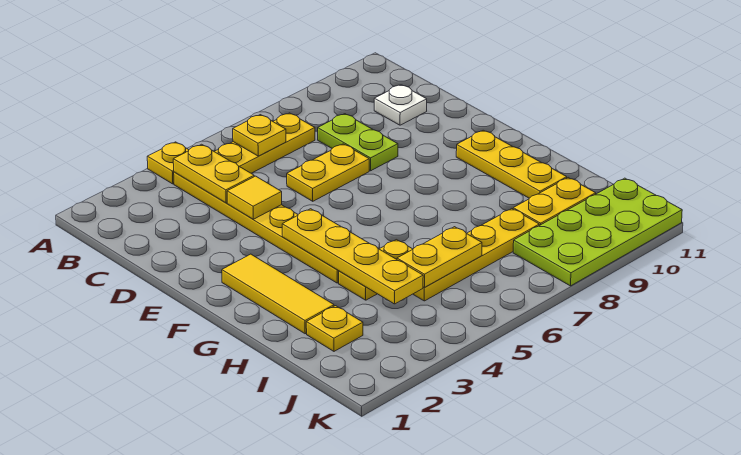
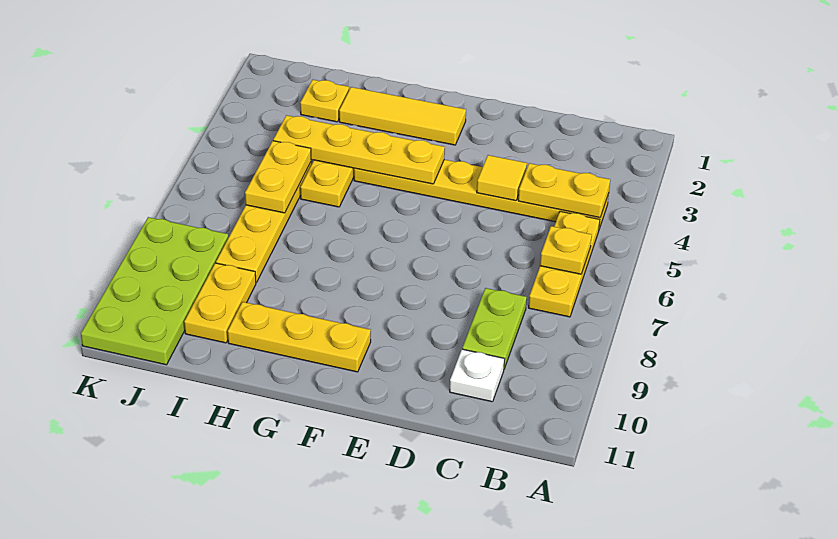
yellow 1x1 plate [147,142,189,184] -> none
lime 1x2 plate [318,114,398,171] -> lime 1x2 plate turned to [462,288,527,369]
yellow 1x2 plate [287,144,369,201] -> none

